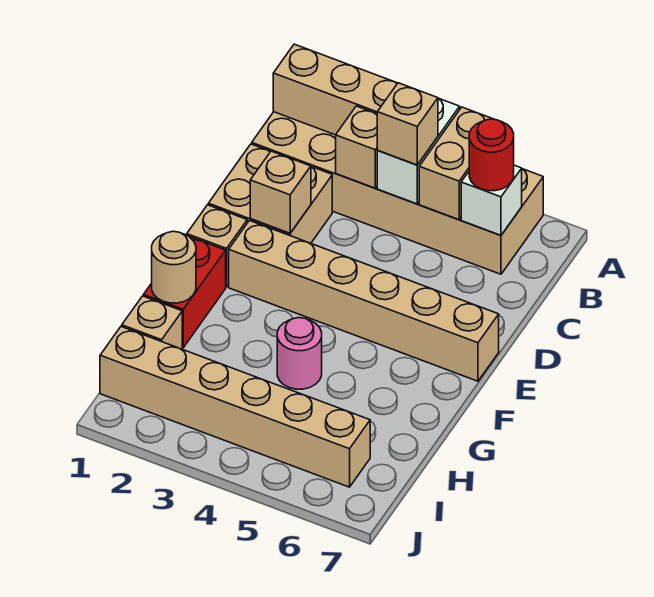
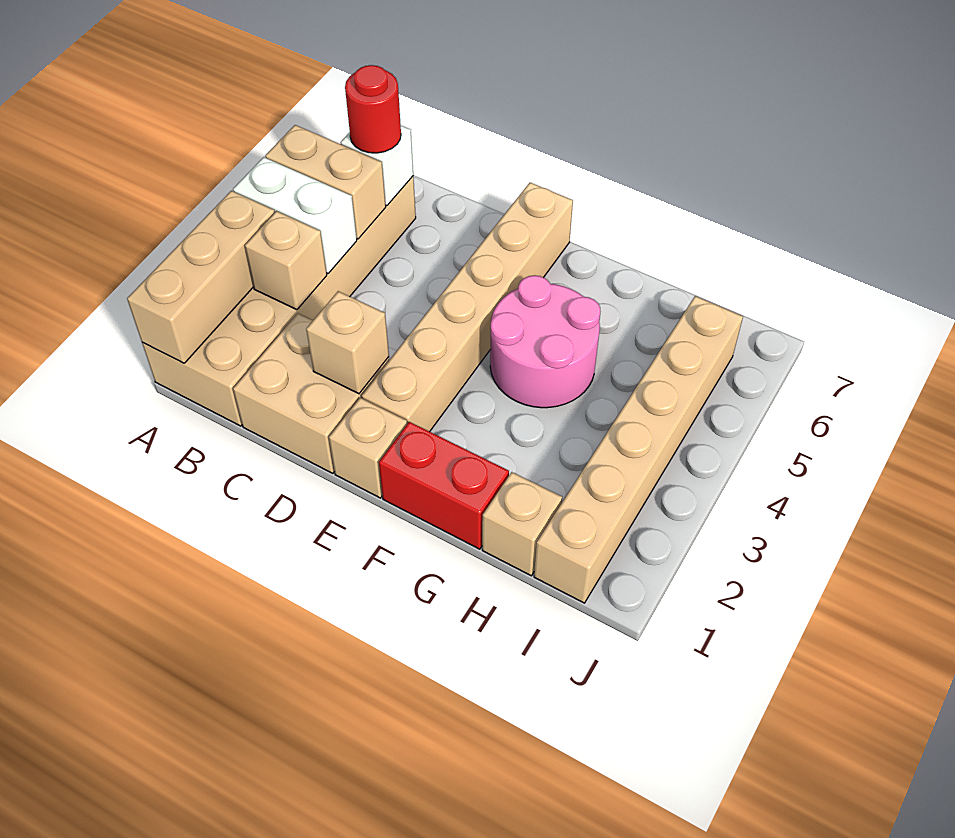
tan 1x1 brick [377,83,438,165] -> none
tan 1x1 round brick [152,231,196,303] -> none
pink 1x1 round brick [277,318,322,389] -> pink 2x2 round brick [490,275,601,408]

